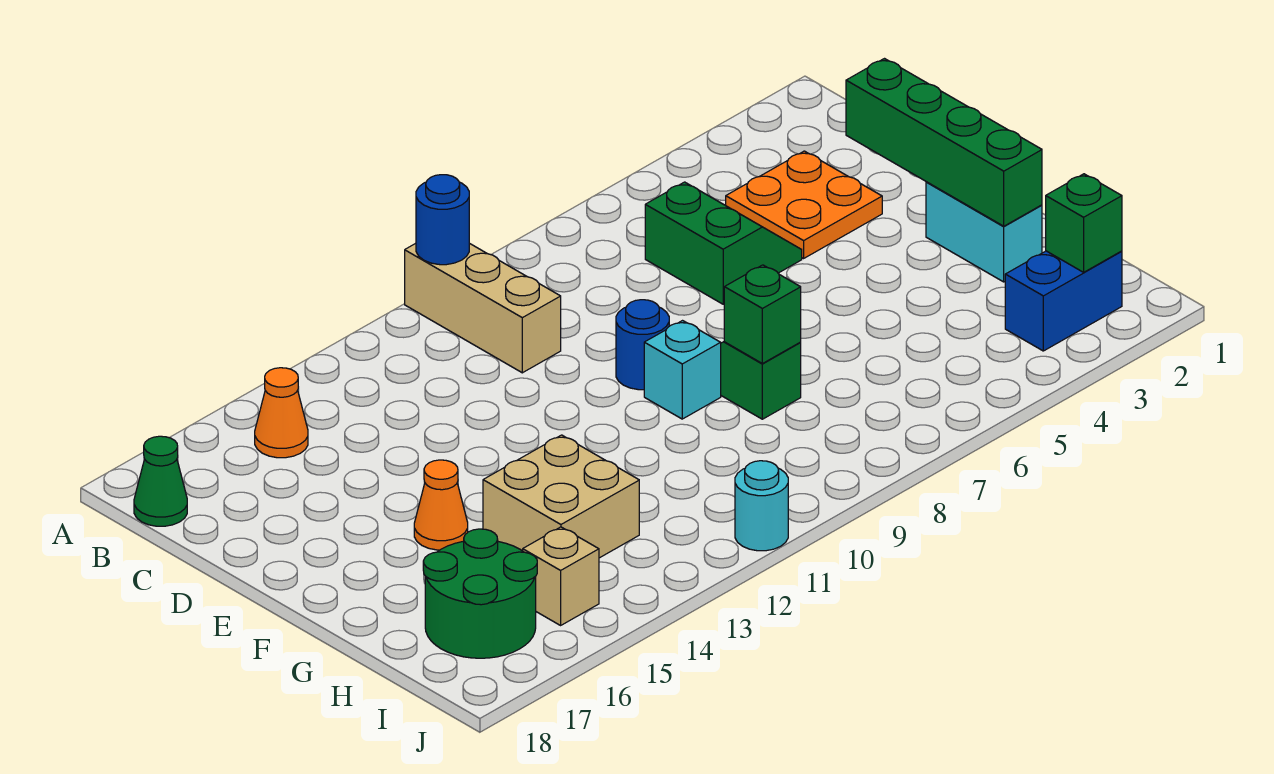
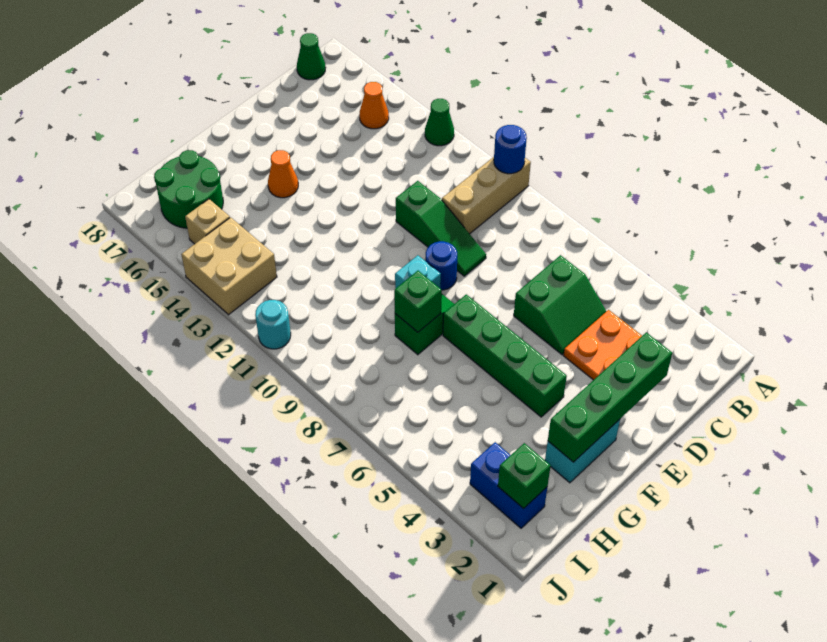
none -> green 1x1 cone [425,99,454,146]
none -> green 1x3 slope [396,181,486,276]
none -> green 1x4 brick [443,294,567,417]
tan 2x2 brick [483,435,639,558] -> tan 2x2 brick moved to [181,217,277,315]

